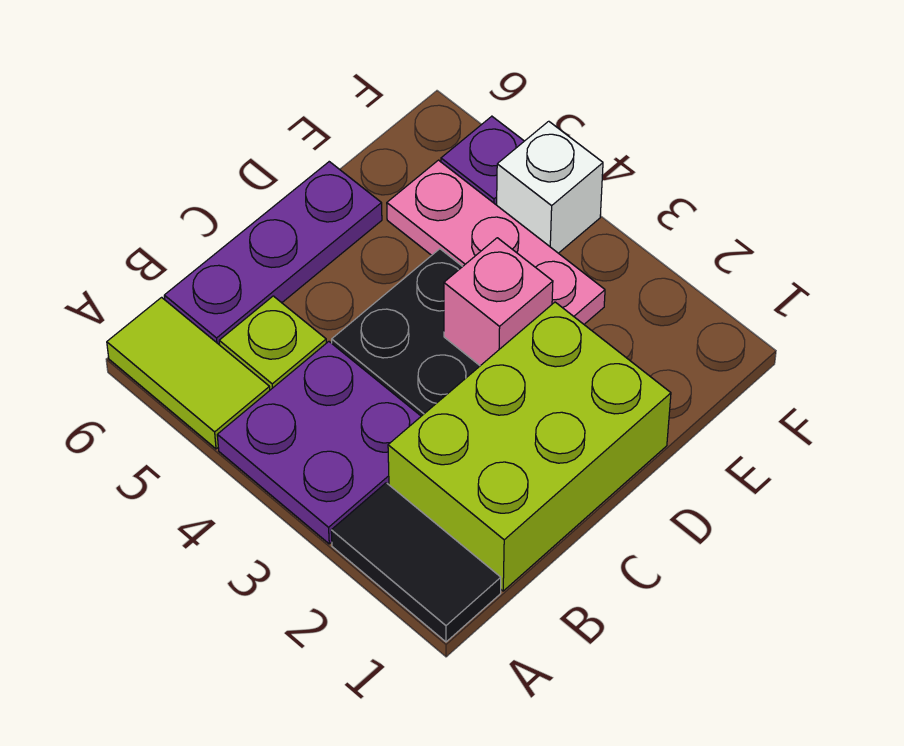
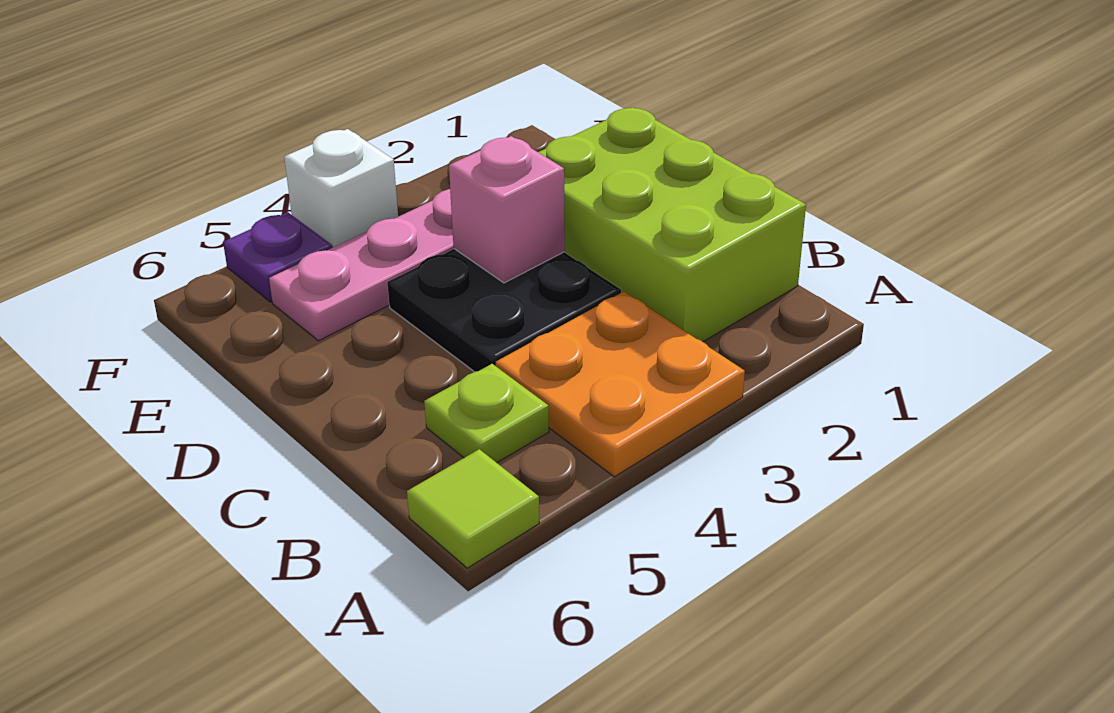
black 1x2 tile [331,483,501,642] -> none
purple 2x2 plate [217,342,421,544] -> orange 2x2 plate [496,292,745,477]
lime 1x2 tile [107,297,270,449] -> lime 1x1 tile [407,449,539,568]
purple 1x3 plate [164,162,382,345] -> none

